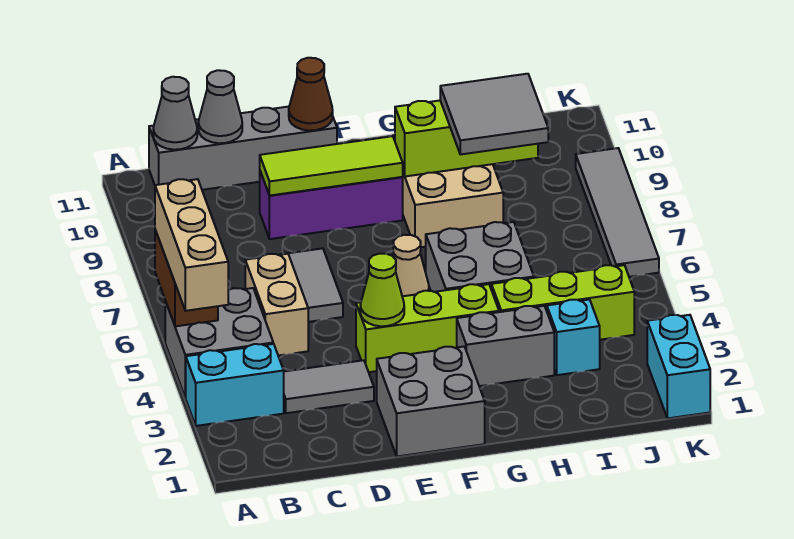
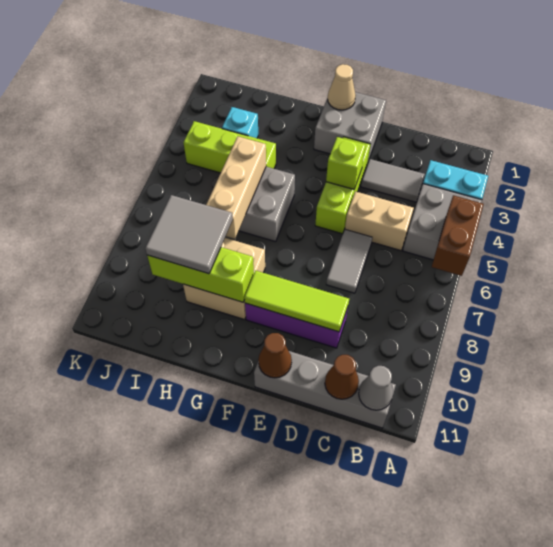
tan 1x3 brick [155,179,228,311] -> tan 1x3 brick moved to [206,136,266,239]
tan 1x2 brick [245,254,308,356] -> tan 1x2 brick turned to [345,191,414,251]
grey 1x1 cone [198,70,242,143] -> brown 1x1 cone [325,355,359,399]
lime 1x3 brick [356,284,499,372] -> lime 1x3 brick turned to [315,137,370,234]
lime 1x1 cone [360,254,404,326] -> lime 1x1 brick [326,137,366,189]
tan 1x1 cone [393,235,429,296] -> tan 1x1 cone moved to [328,64,356,110]
grey 1x2 brick [457,306,554,386] -> none
cyan 1x2 brick [647,315,710,418] -> none
grey 1x4 tile [576,148,659,277] -> none

